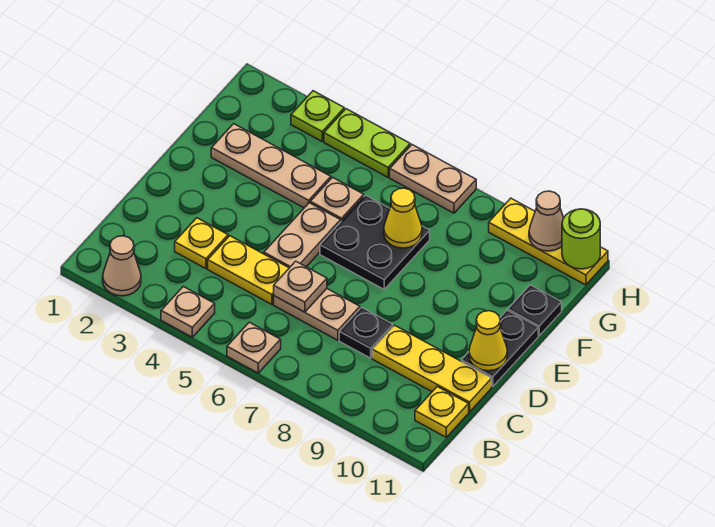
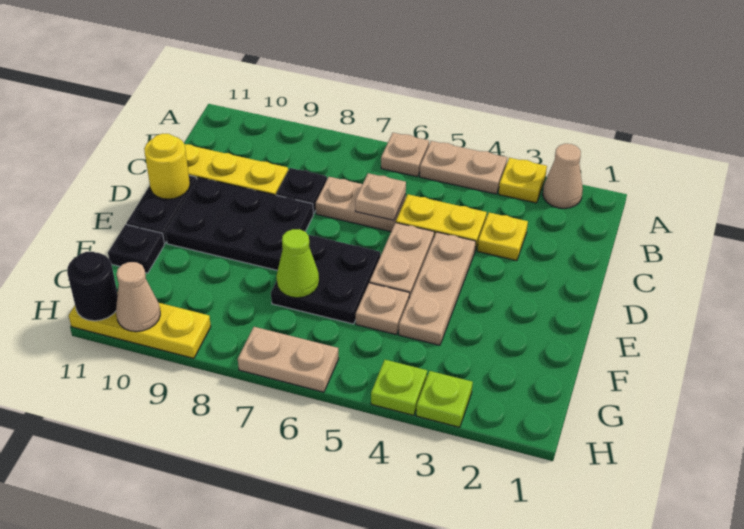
tan 1x1 plate [161,286,215,337] -> tan 1x2 plate [420,141,507,194]
yellow 1x1 plate [415,387,469,437] -> yellow 1x1 plate moved to [499,158,547,203]
none -> black 2x3 plate [166,177,313,270]
yellow 1x1 cone [469,311,507,371] -> yellow 1x1 round brick [144,134,190,199]
tan 1x3 plate [211,124,331,208] -> tan 1x3 plate turned to [399,232,476,345]
yellow 1x1 cone [384,188,422,248] -> lime 1x1 cone [276,229,319,298]
lime 1x2 plate [324,109,410,177] -> lime 1x1 plate [371,360,427,415]
lime 1x1 round brick [562,209,600,269] -> black 1x1 round brick [67,252,118,321]

